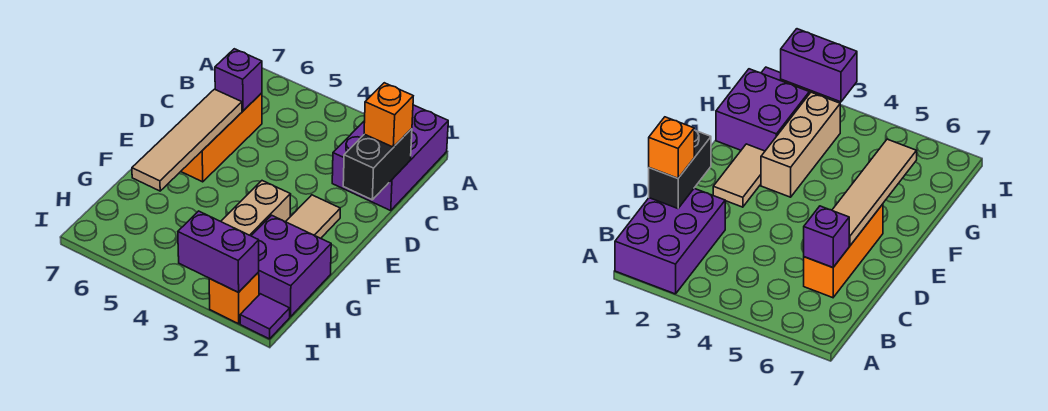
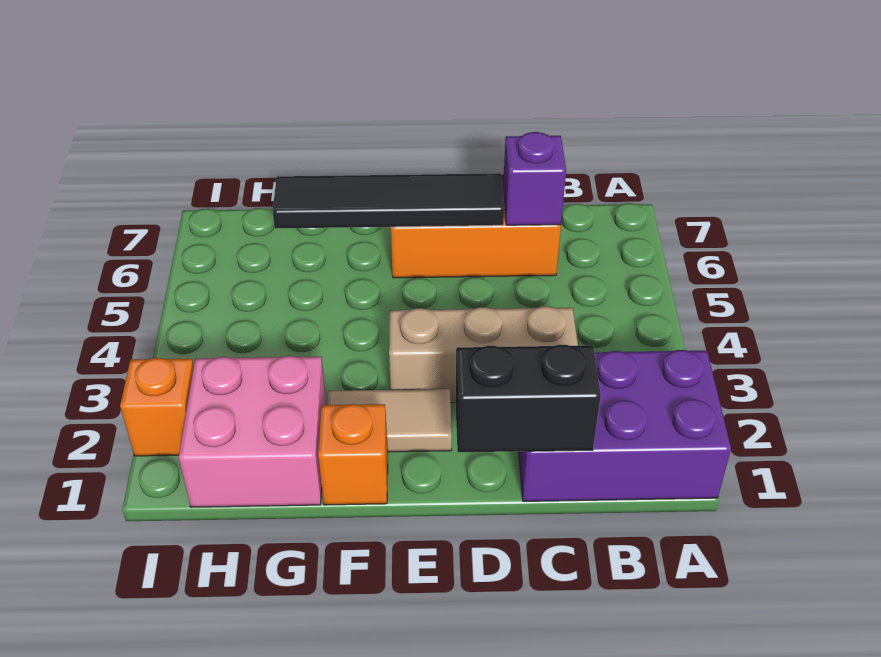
orange 1x1 brick [364,83,413,147] -> orange 1x1 brick moved to [318,404,388,505]
tan 1x4 tile [132,89,242,191] -> black 1x4 tile [272,173,504,229]
tan 1x3 brick [221,181,291,236] -> tan 1x3 brick moved to [389,306,578,403]
purple 2x2 brick [251,215,331,317] -> pink 2x2 brick [179,356,326,507]
purple 1x1 tile [240,294,290,339] -> none
purple 1x2 brick [178,211,259,292] -> none

